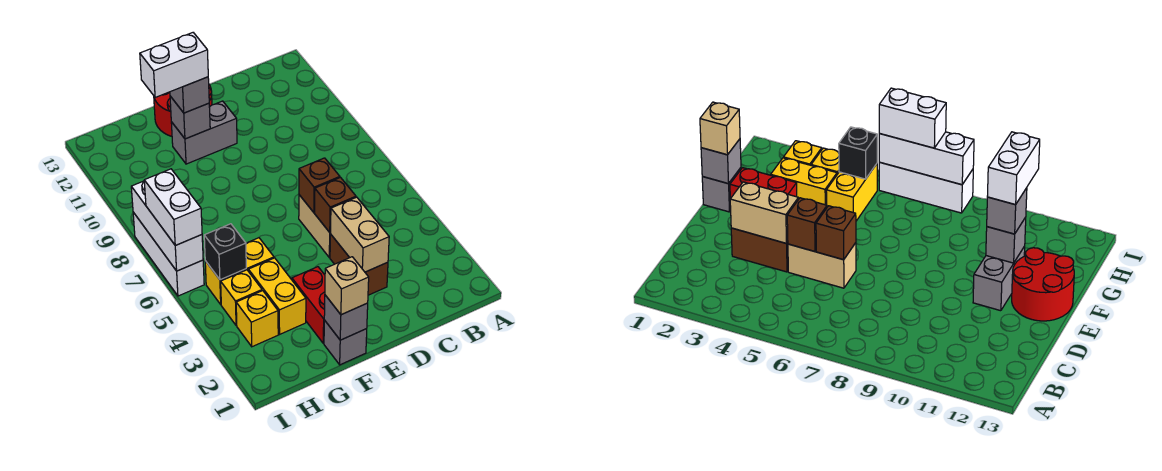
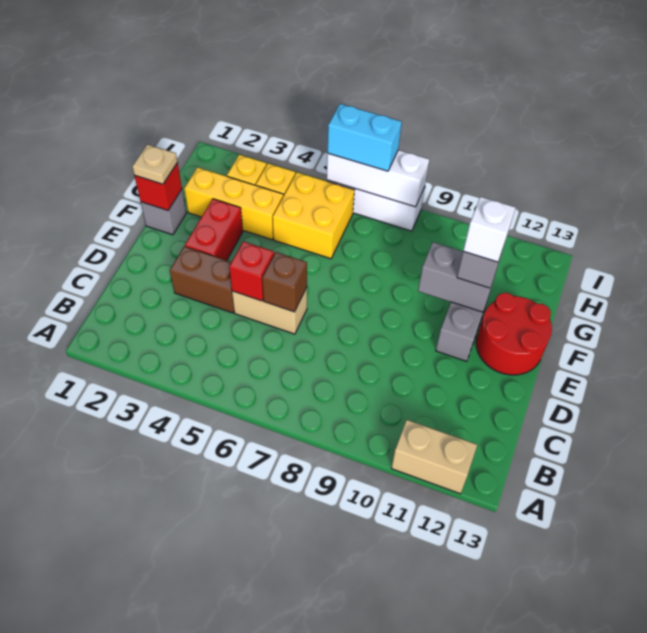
tan 1x2 brick [330,197,389,272] -> tan 1x2 brick moved to [391,420,477,494]
brown 1x1 brick [315,178,356,232] -> red 1x1 brick [229,241,274,301]
grey 1x1 brick [324,295,368,340] -> red 1x1 brick [135,163,182,210]
tan 1x1 brick [325,257,369,315] -> tan 1x1 plate [132,144,177,184]
red 1x2 brick [292,267,325,343] -> red 1x2 brick turned to [185,199,243,260]
grey 1x1 brick [170,96,210,139] -> grey 1x2 brick [418,242,498,312]
white 1x2 brick [140,33,208,97] -> white 1x1 brick [463,197,516,262]
yellow 1x2 brick [248,258,306,334] -> yellow 1x3 brick [184,167,283,240]
yellow 1x2 brick [205,238,274,304] -> yellow 2x2 brick [273,172,354,259]
black 1x1 brick [204,224,246,280] -> none
white 1x2 brick [144,169,202,245] -> cyan 1x2 brick [328,104,402,171]

